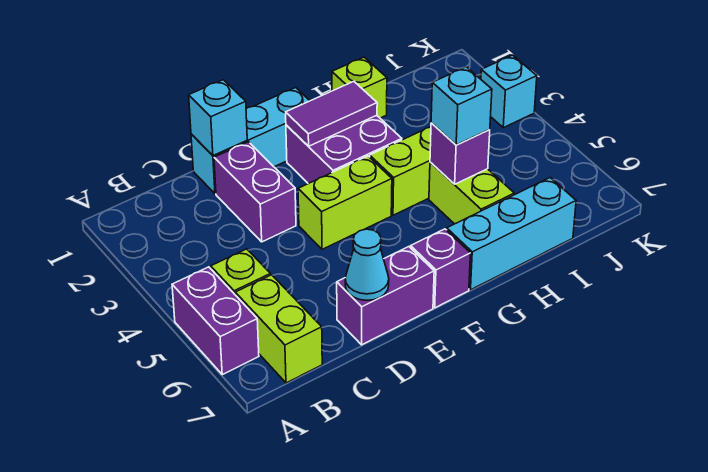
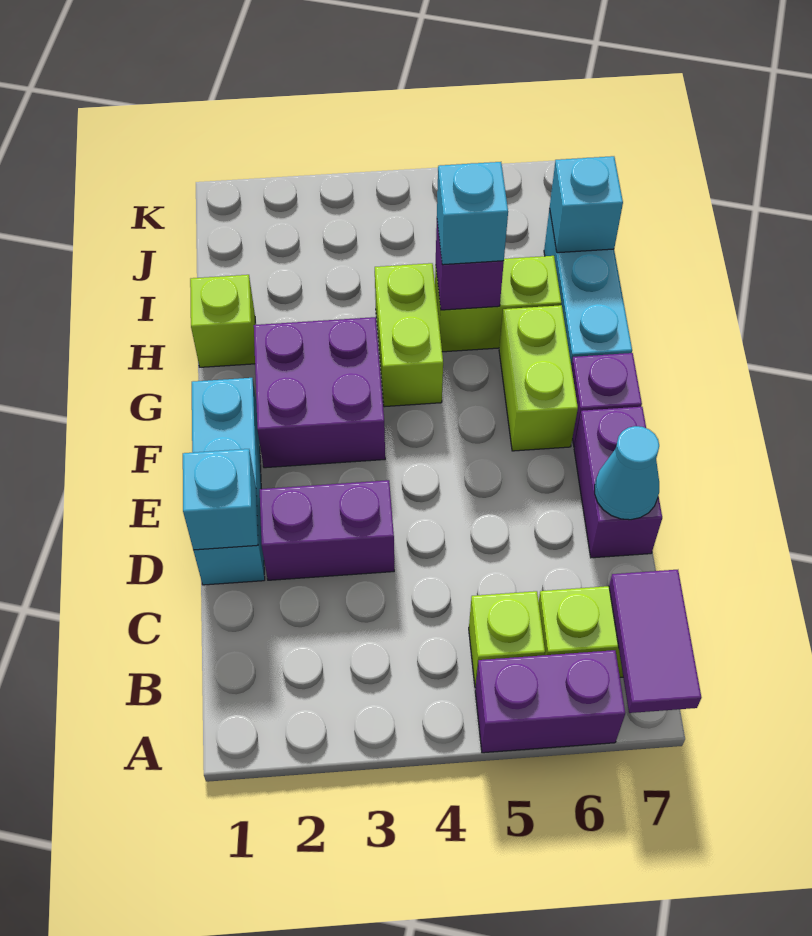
lime 1x2 brick [298,156,392,249] -> lime 1x2 brick moved to [499,305,578,451]
purple 1x2 tile [286,81,377,146] -> purple 1x2 tile moved to [609,570,702,713]
cyan 1x1 brick [481,55,537,128] -> cyan 1x1 brick moved to [550,156,623,253]

